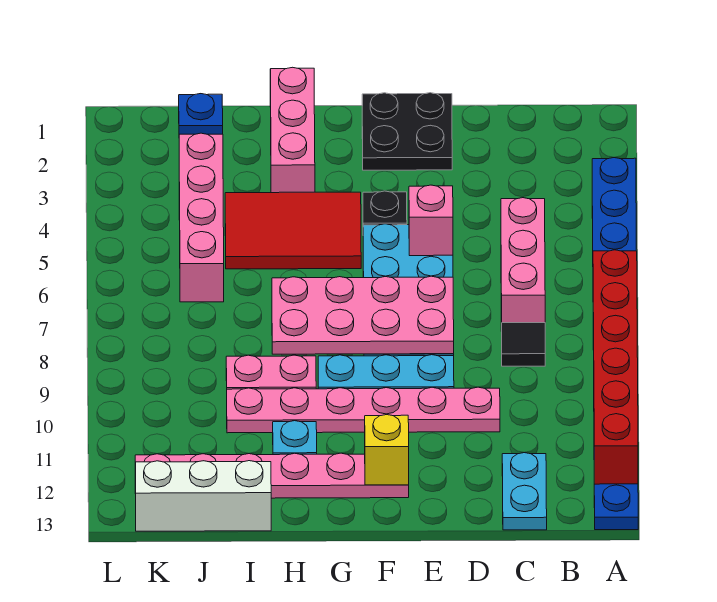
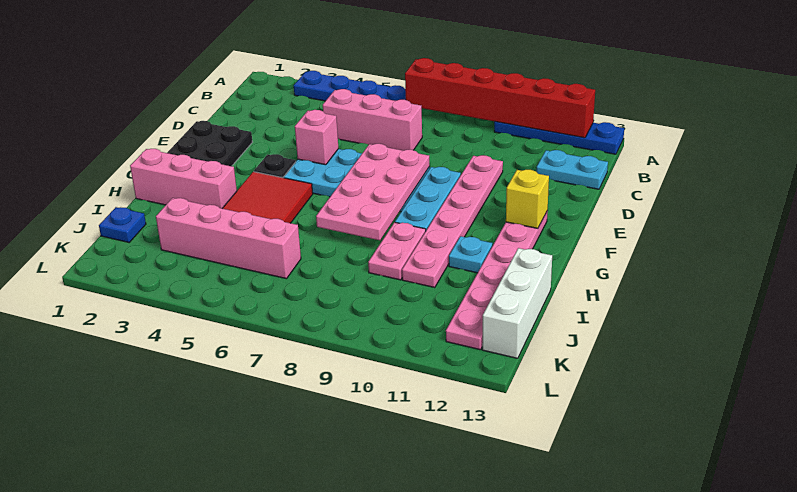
black 1x1 tile [502,323,545,366] -> none

